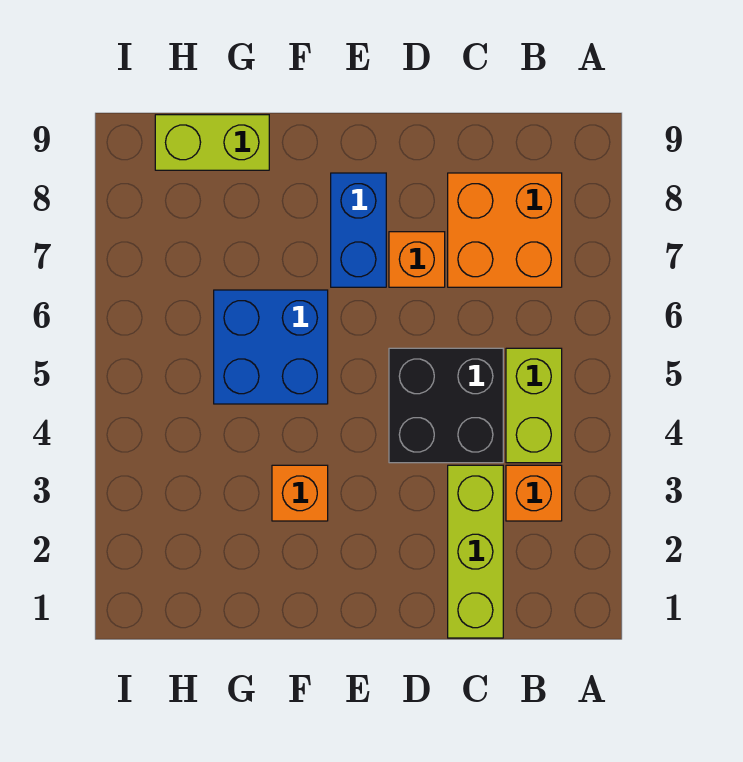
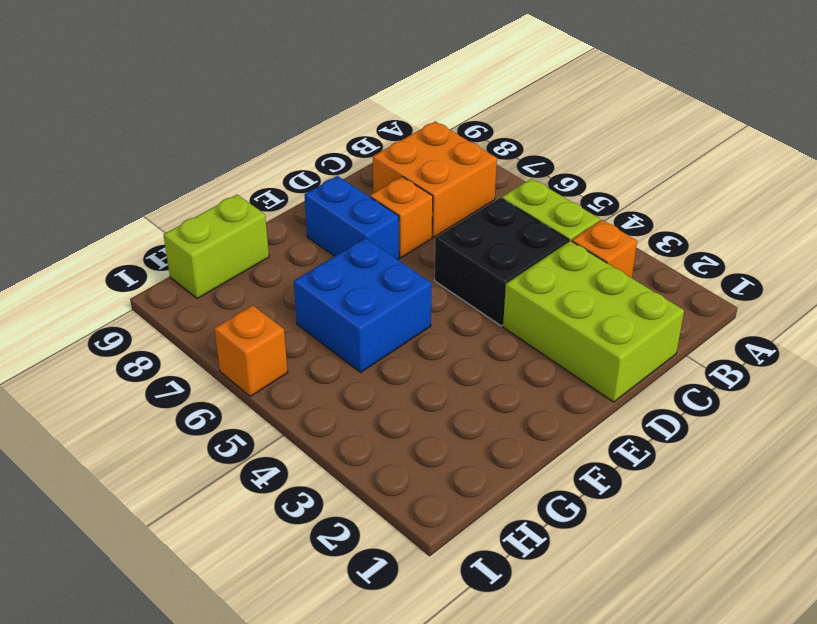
lime 1x3 brick [448,465,503,638] -> lime 2x3 brick [503,241,684,402]
orange 1x1 brick [272,465,328,521] -> orange 1x1 brick moved to [214,305,288,396]

